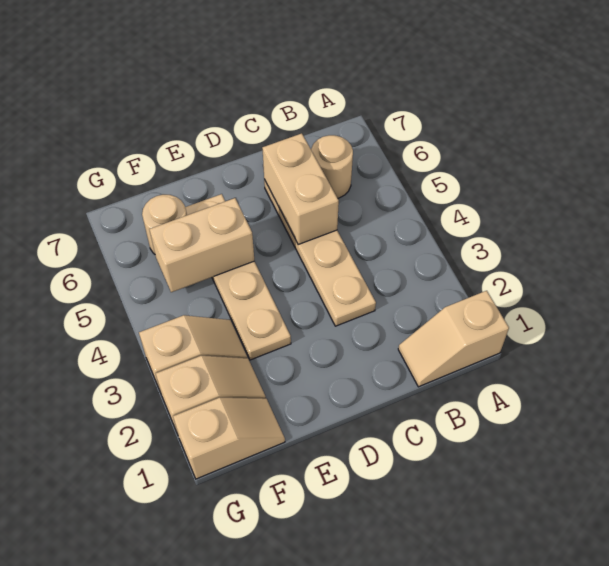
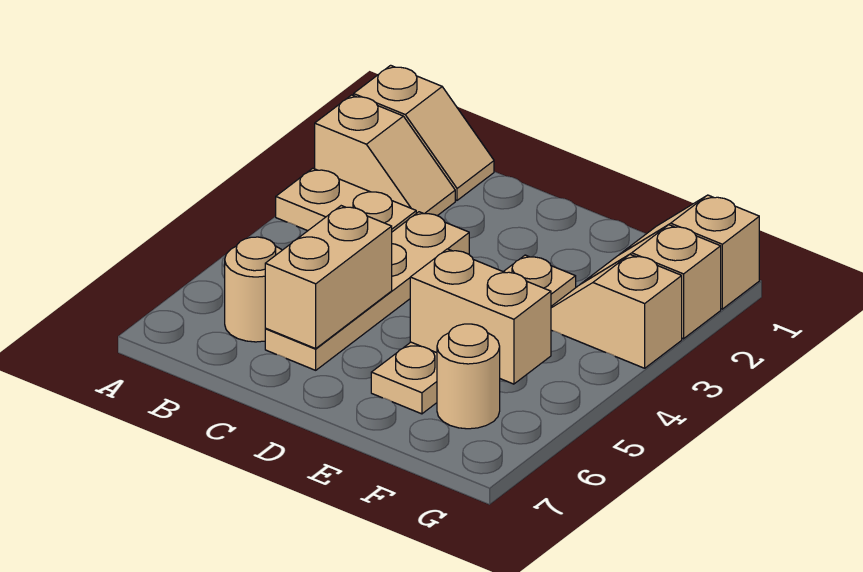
none -> tan 1x2 slope [315,95,455,216]
none -> tan 1x2 plate [276,168,416,232]

